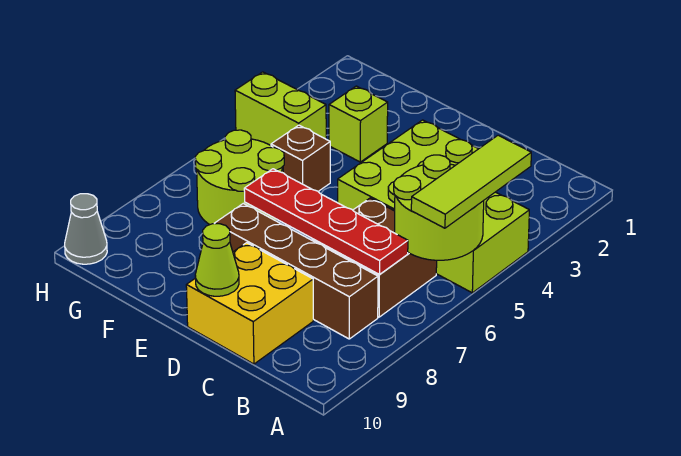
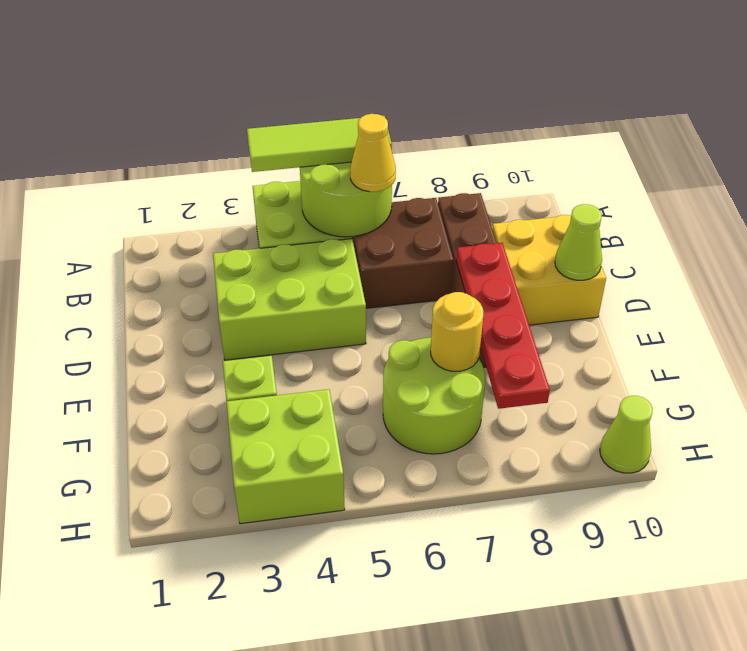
none -> yellow 1x1 cone [350,114,396,192]
red 1x4 plate [244,169,408,274] -> red 1x4 plate moved to [456,243,550,409]
brown 1x1 brick [271,125,330,191] -> none
none -> yellow 1x1 round brick [431,292,483,371]
lime 1x2 brick [235,72,326,146] -> lime 2x2 brick [226,389,345,524]
grey 1x1 cone [65,194,107,264] -> lime 1x1 cone [600,396,653,473]

